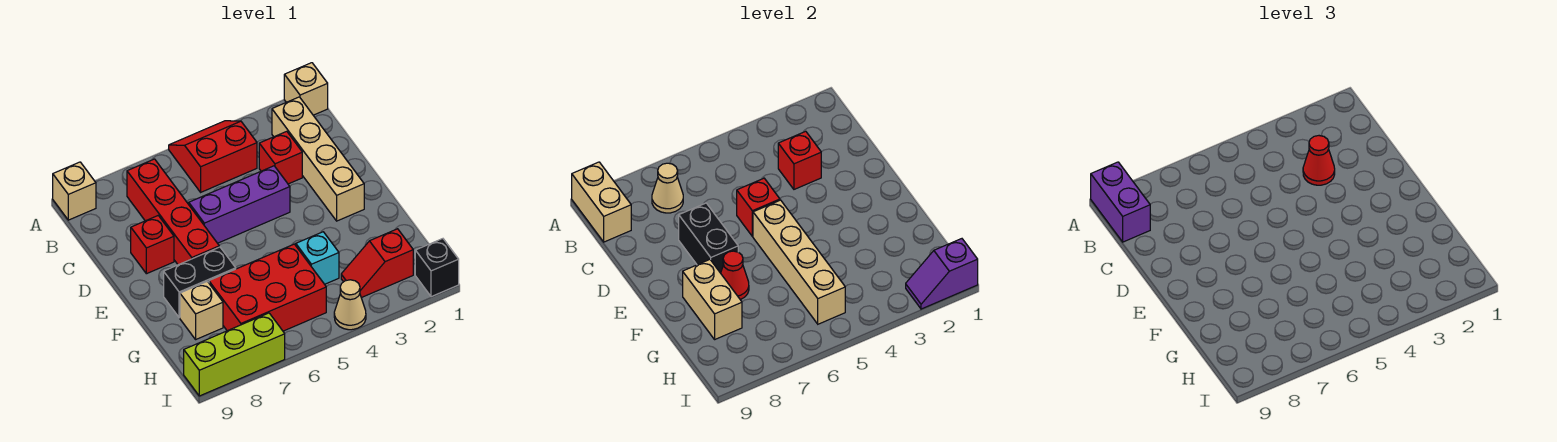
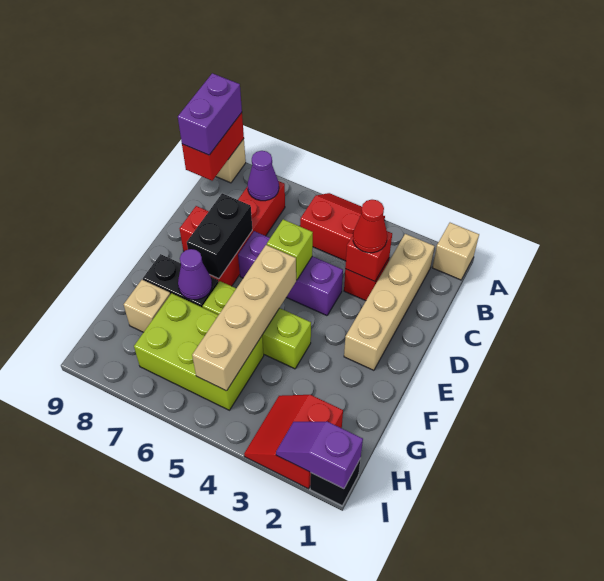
tan 1x2 brick [572,162,631,242] -> red 1x2 brick [182,113,244,181]
tan 1x1 cone [652,163,683,213] -> purple 1x1 cone [248,151,279,201]
red 1x1 brick [737,178,780,236] -> lime 1x1 brick [267,219,313,280]
red 1x1 cone [721,251,749,300] -> purple 1x1 cone [178,249,212,300]
tan 1x2 brick [683,260,742,339] -> none
cyan 1x1 brick [296,232,339,284] -> none
red 2x3 brick [209,244,326,331] -> lime 2x3 brick [134,293,264,410]
red 1x2 slope [341,229,413,298] -> red 2x2 slope [244,395,343,489]
tan 1x1 cone [334,280,366,330] -> none
lime 1x3 brick [184,313,285,396] -> lime 1x3 brick moved to [203,281,311,369]

